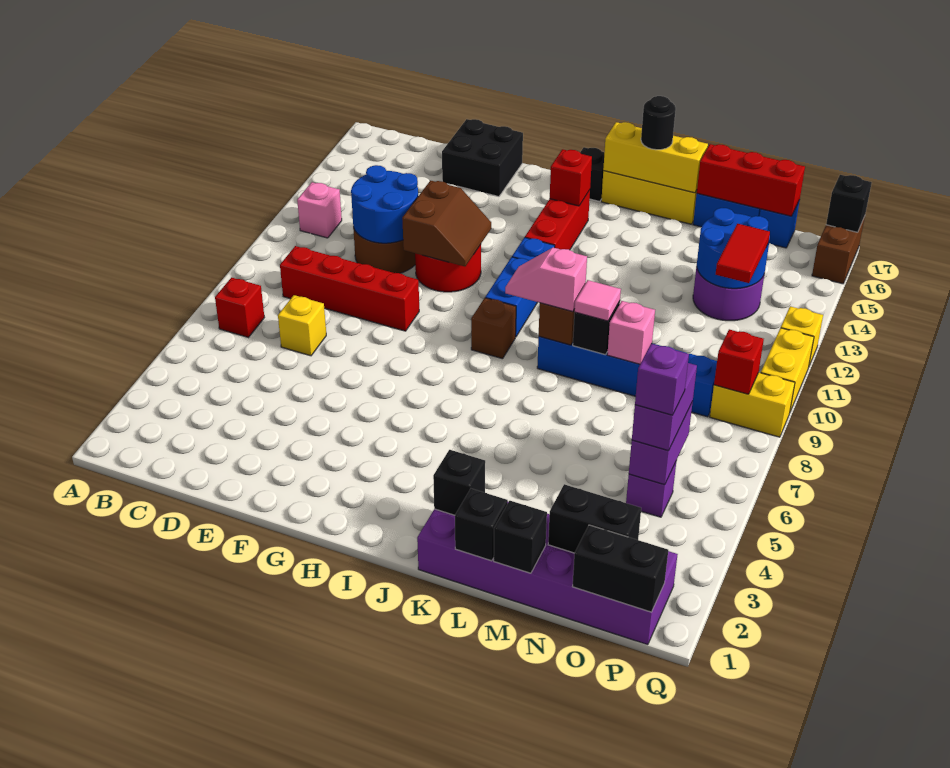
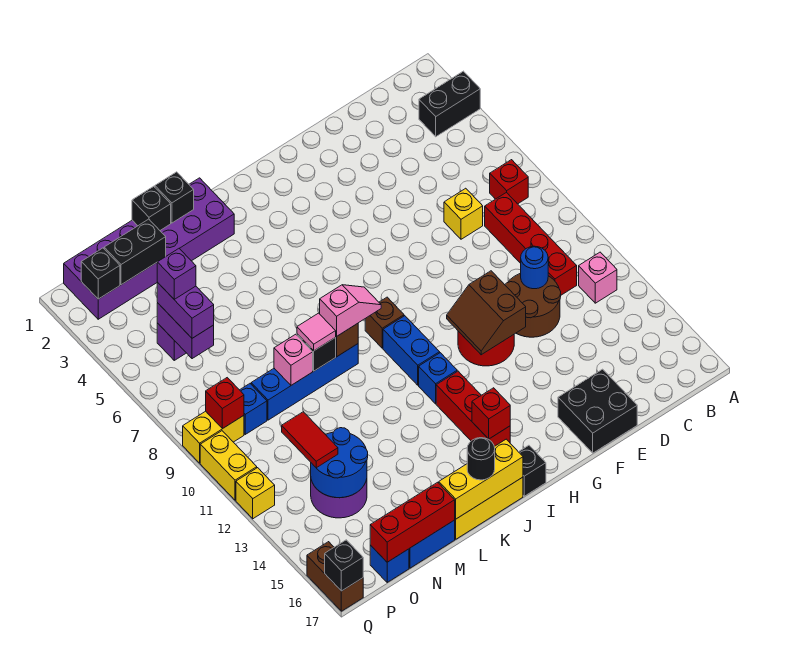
red 1x4 brick [280,246,419,331] -> red 1x4 brick turned to [485,192,577,295]
blue 2x2 round brick [351,165,418,243] -> blue 1x1 round brick [521,246,548,289]
black 1x1 brick [433,450,485,515] -> black 1x1 brick moved to [81,248,120,299]
black 1x2 brick [573,525,668,612] -> black 1x2 brick moved to [419,71,480,137]

